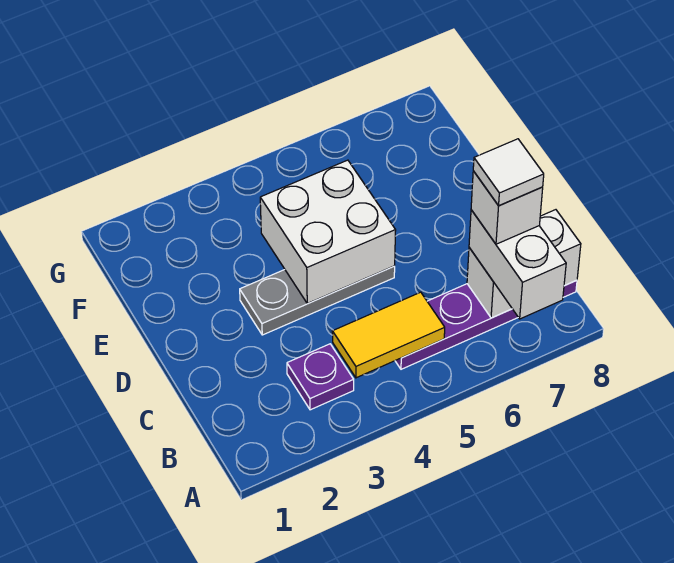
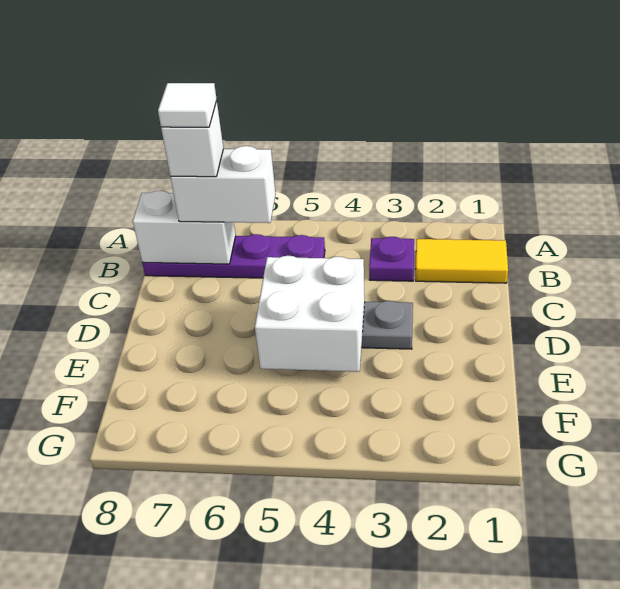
white 1x2 brick [469,210,566,319] -> white 1x2 brick turned to [171,146,276,223]
yellow 1x2 tile [332,292,445,378] -> yellow 1x2 tile moved to [416,239,508,283]

